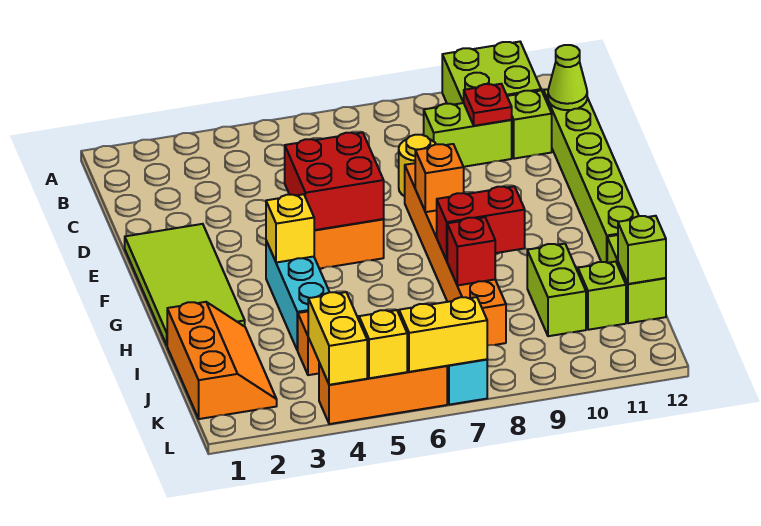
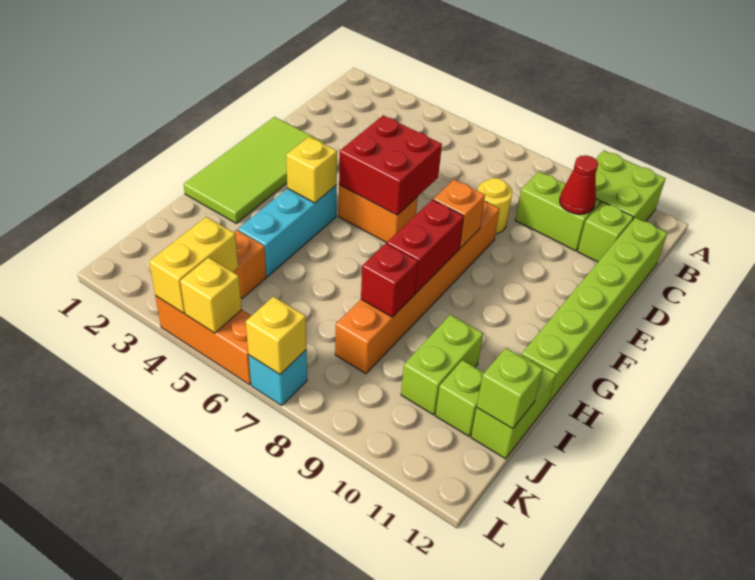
red 1x1 plate [464,84,512,126] -> red 1x1 cone [560,155,598,214]
lime 1x1 cone [548,45,587,110] -> none
red 1x2 brick [437,186,525,261] -> red 1x2 brick turned to [387,200,464,293]
orange 2x3 slope [167,302,277,419] -> none
yellow 1x2 brick [399,297,487,372] -> yellow 1x1 brick [246,297,306,374]

